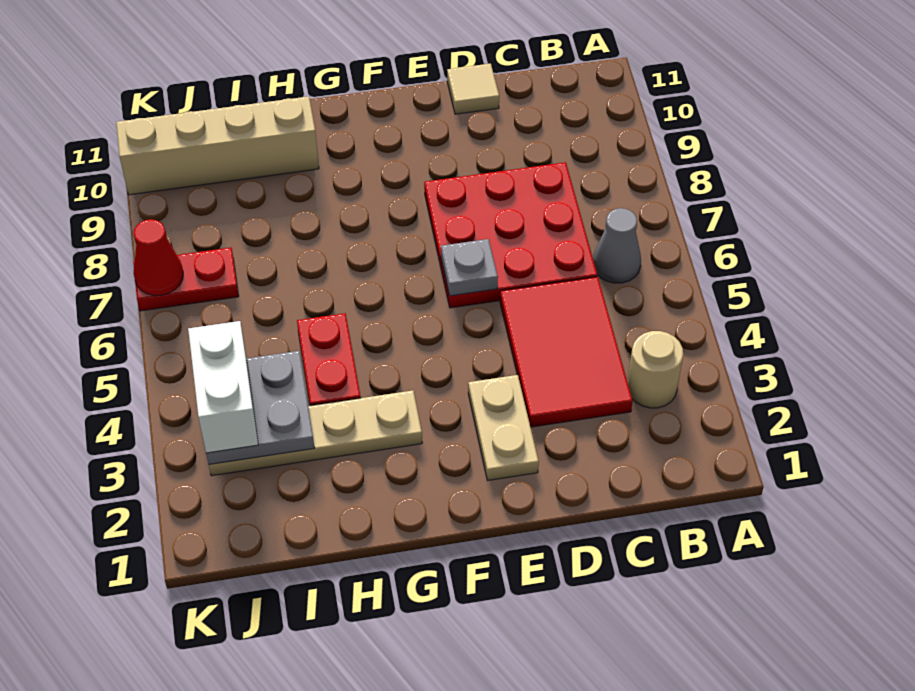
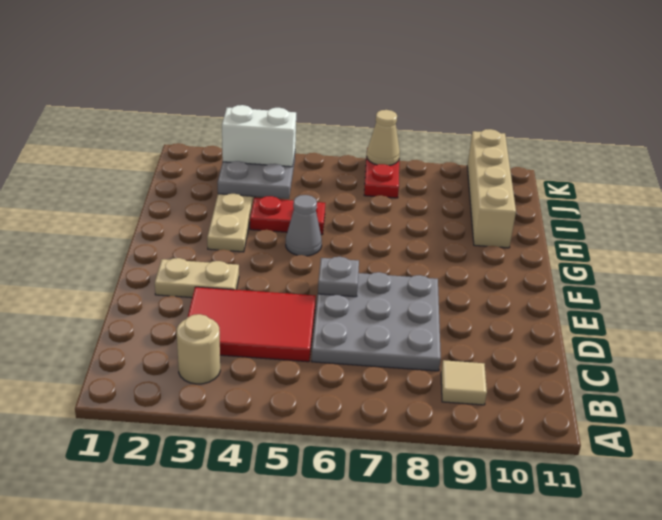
grey 1x1 cone [593,208,641,283] -> grey 1x1 cone moved to [286,195,322,256]
red 3x3 plate [424,162,597,308] -> grey 3x3 plate [312,272,441,371]
tan 1x1 tile [447,64,499,114] -> tan 1x1 tile moved to [441,360,487,405]
red 1x1 cone [133,219,183,296] -> tan 1x1 cone [367,110,400,165]

